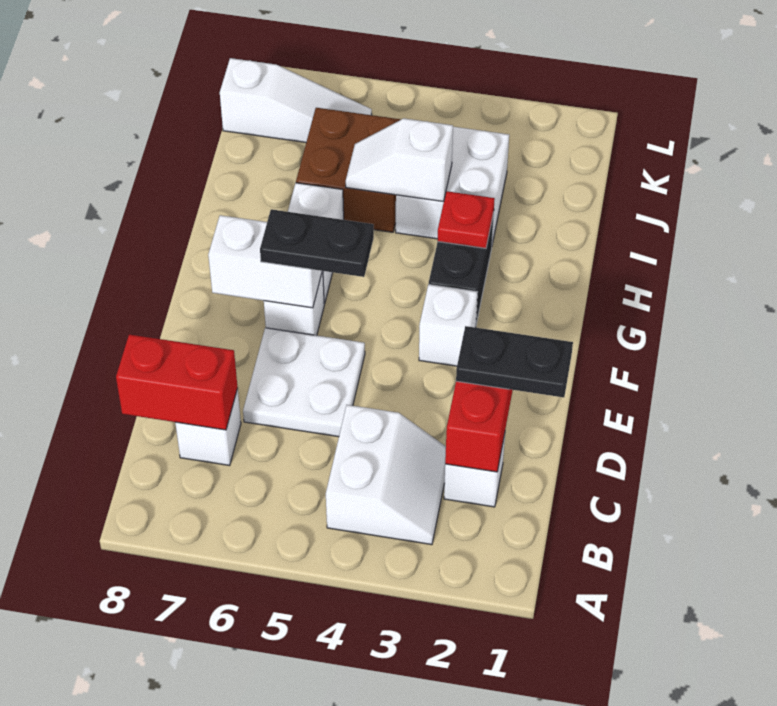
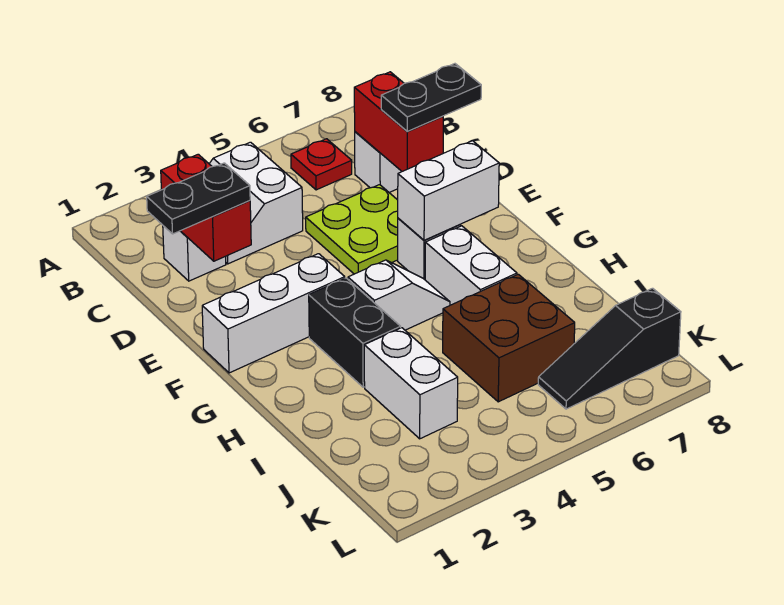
red 1x2 brick [116,334,238,430] -> red 1x2 brick turned to [354,72,443,171]
white 2x2 plate [243,328,365,437] -> lime 2x2 plate [306,185,398,274]
white 1x1 brick [419,284,477,366] -> white 1x3 brick [202,254,345,373]
black 1x2 plate [260,209,374,277] -> black 1x2 plate moved to [381,64,481,131]
red 1x1 plate [438,191,495,248] -> red 1x1 plate moved to [291,139,352,190]
white 2x2 brick [396,127,509,244] -> white 1x2 brick [364,328,458,439]
white 1x2 slope [346,118,453,202] -> white 1x2 slope moved to [348,260,450,330]
white 1x3 slope [220,58,372,142] -> black 1x3 slope [538,288,681,409]

